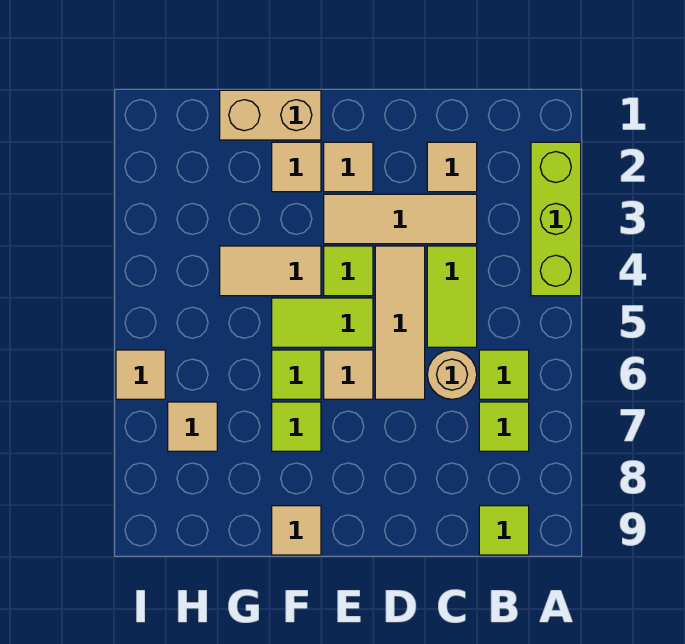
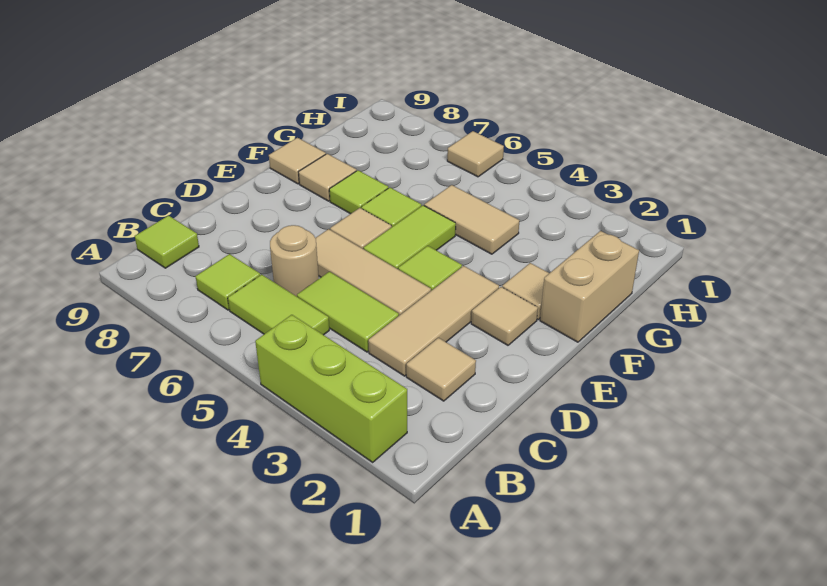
lime 1x1 tile [479,350,529,399] -> lime 1x2 tile [228,274,329,335]
tan 1x2 tile [220,246,321,296] -> tan 1x2 tile turned to [424,185,520,254]
tan 1x1 tile [168,402,217,451] -> tan 1x1 tile moved to [299,154,357,201]

